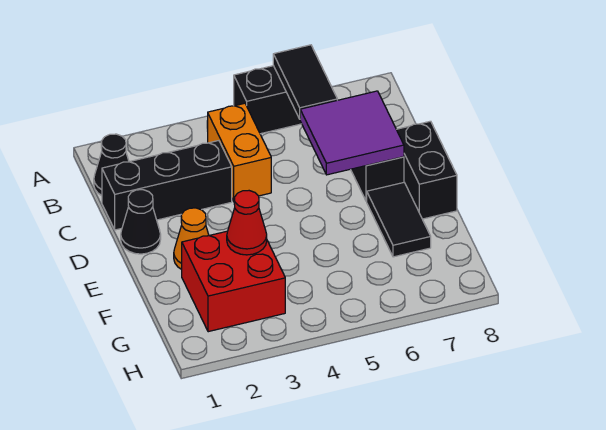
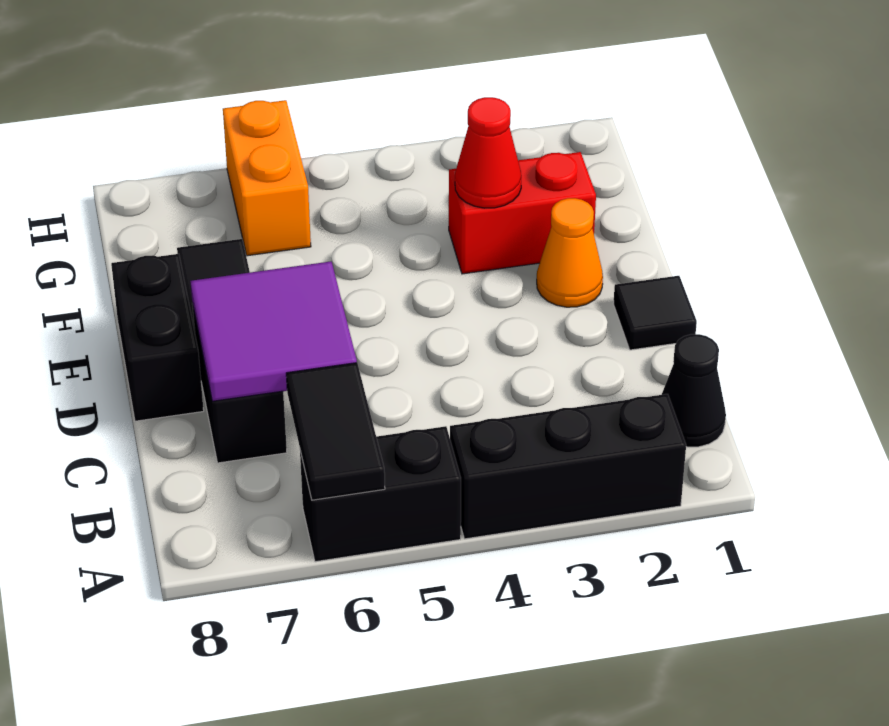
orange 1x2 brick [208,103,271,201] -> orange 1x2 brick moved to [223,100,311,256]
black 1x3 brick [102,141,232,230] -> black 1x3 brick moved to [450,394,686,539]
black 1x1 cone [121,190,161,254] -> black 1x1 tile [613,276,697,350]
red 2x2 brick [182,231,285,332] -> red 1x2 brick [449,152,596,274]

